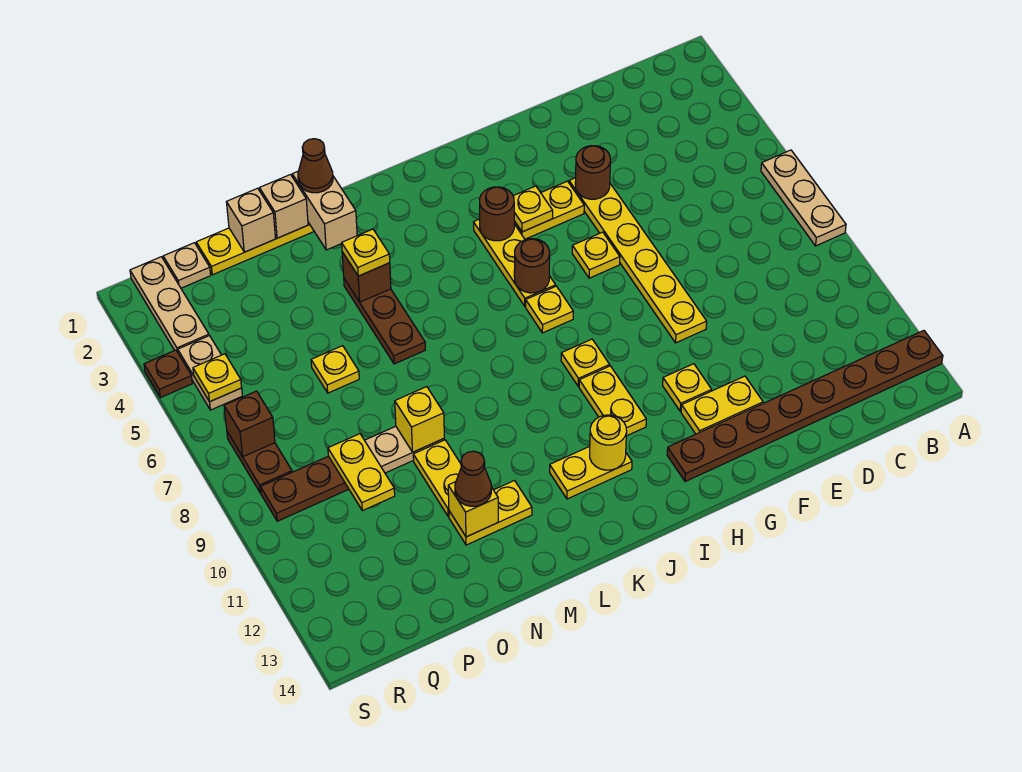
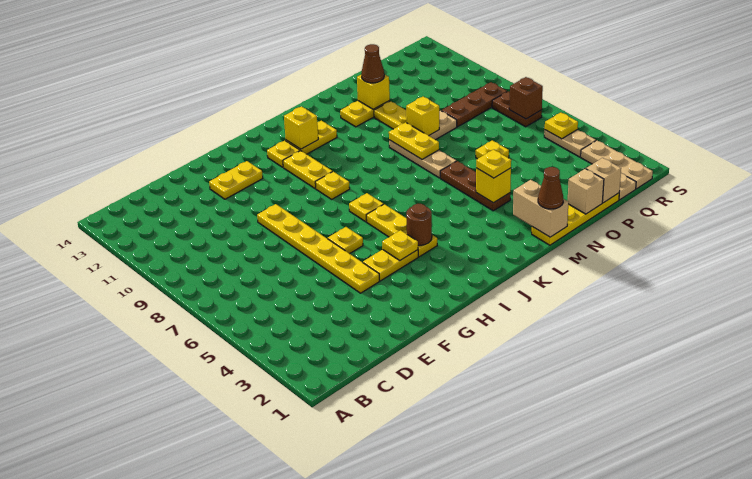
tan 1x3 plate [761,150,846,246] -> tan 1x3 plate moved to [389,140,456,178]
brown 1x8 plate [667,331,943,482] -> none
brown 1x1 round brick [575,146,611,199] -> none
yellow 1x1 plate [663,364,712,411] -> yellow 1x1 plate moved to [267,141,300,167]
brown 1x1 round brick [514,239,550,293] -> none
yellow 1x1 round brick [590,415,627,470] -> yellow 1x1 brick [284,106,318,149]
brown 1x1 brick [342,252,391,302] -> yellow 1x1 brick [476,168,511,203]
tan 1x1 brick [259,175,308,238] -> tan 1x1 brick moved to [586,158,621,203]
yellow 1x2 plate [328,434,395,511] -> yellow 1x2 plate moved to [389,122,439,159]
brown 1x1 plate [144,350,192,398] -> none

